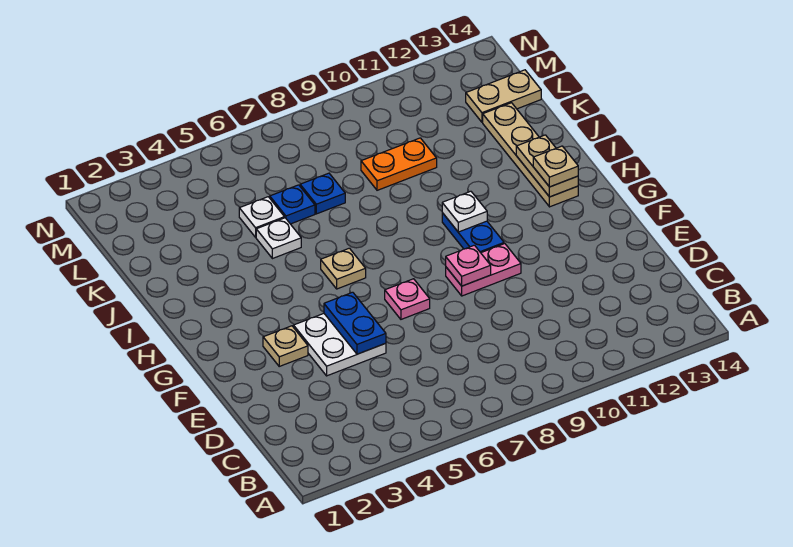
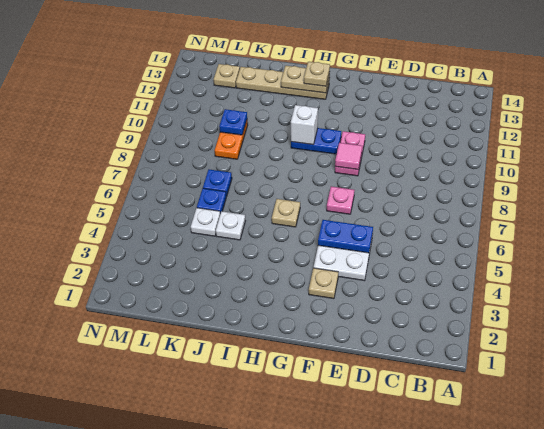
pink 1x1 plate [446,245,491,286] -> pink 1x1 tile [335,143,362,169]
white 1x1 plate [442,191,487,232] -> white 1x1 brick [291,105,318,145]
none -> blue 1x1 plate [219,109,247,135]
tan 1x2 plate [466,70,541,122] -> tan 1x1 plate [214,64,240,88]

